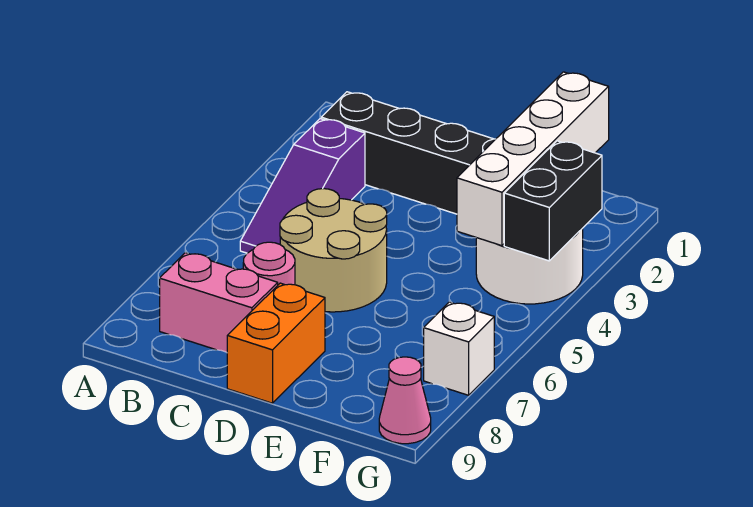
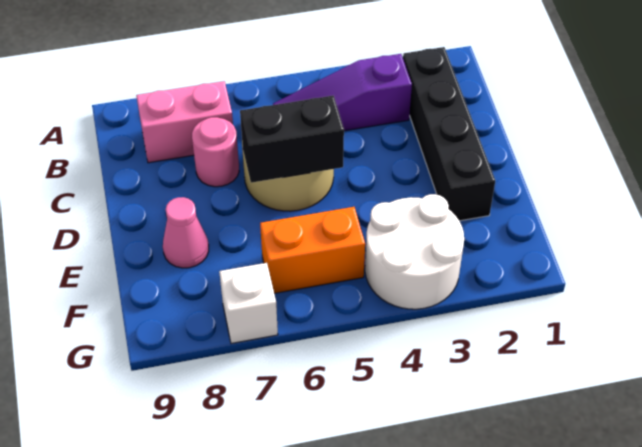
pink 1x2 brick [160,253,278,352] -> pink 1x2 brick turned to [136,81,233,163]
orange 1x2 brick [227,283,325,403] -> orange 1x2 brick moved to [260,207,365,293]
white 1x4 brick [457,72,609,246] -> none
black 1x2 brick [504,141,602,261] -> black 1x2 brick moved to [240,96,344,183]
pink 1x1 cone [379,357,431,444] -> pink 1x1 cone moved to [163,197,209,268]

